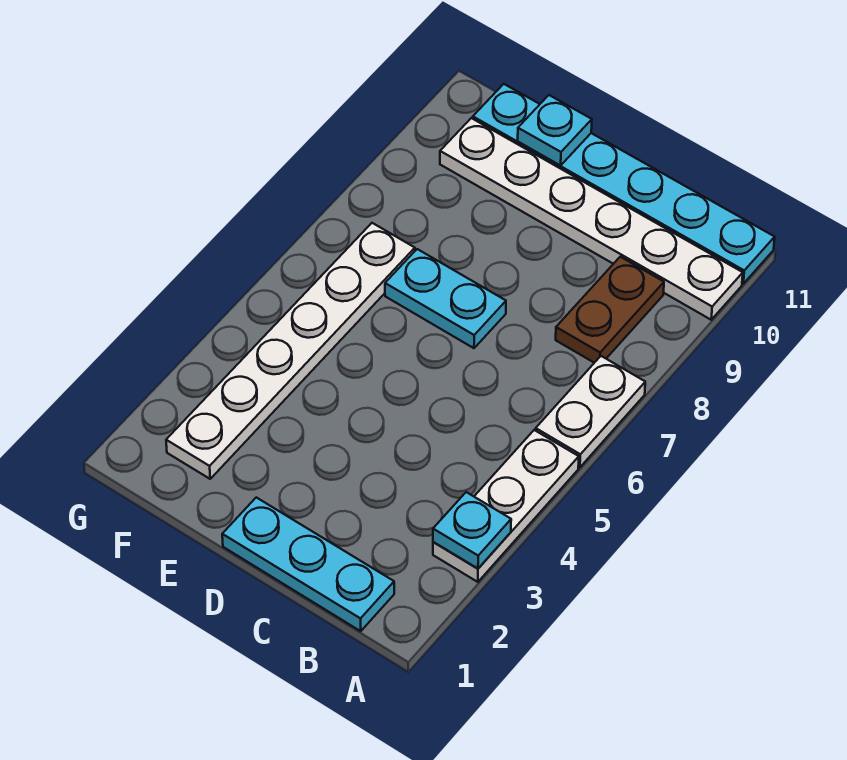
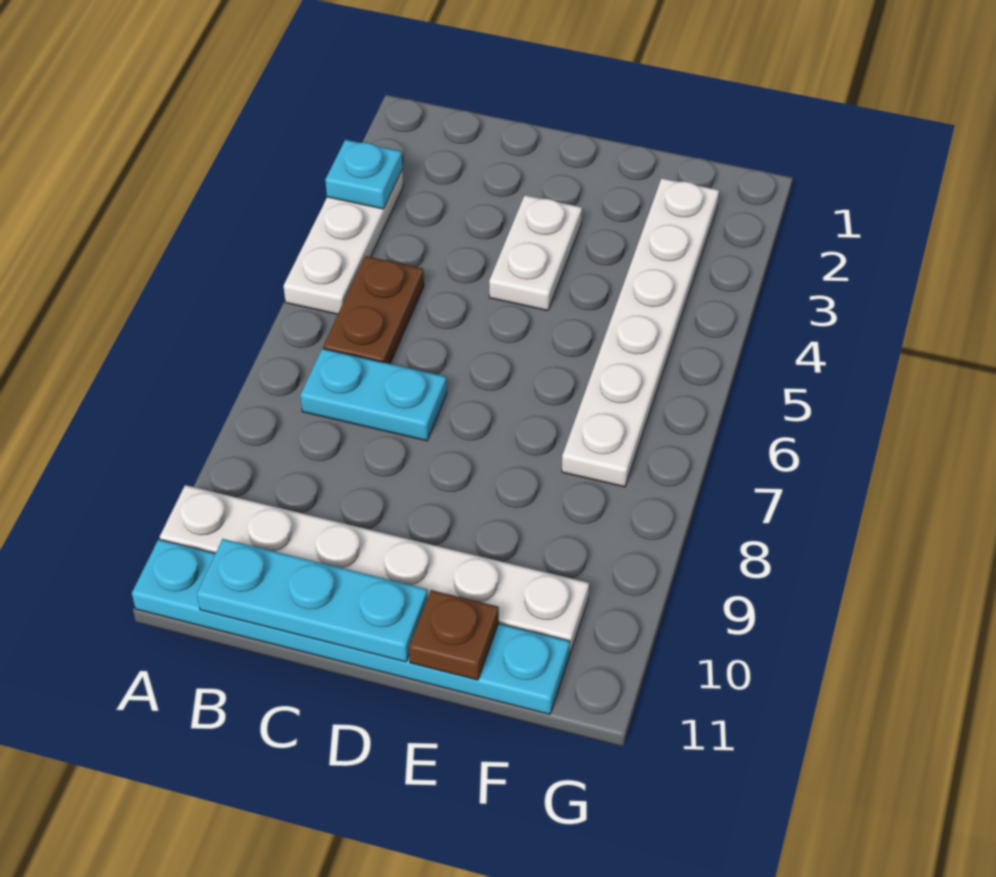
white 1x2 plate [536,356,645,467] -> white 1x2 plate moved to [489,195,582,311]
cyan 1x3 plate [222,497,394,631] -> cyan 1x3 plate moved to [197,539,428,662]
brown 1x2 plate [556,257,664,363] -> brown 1x2 plate moved to [323,256,424,364]
cyan 1x2 plate [385,249,506,348] -> cyan 1x2 plate moved to [300,349,447,441]
cyan 1x1 plate [518,95,592,166] -> brown 1x1 plate [409,590,499,680]

